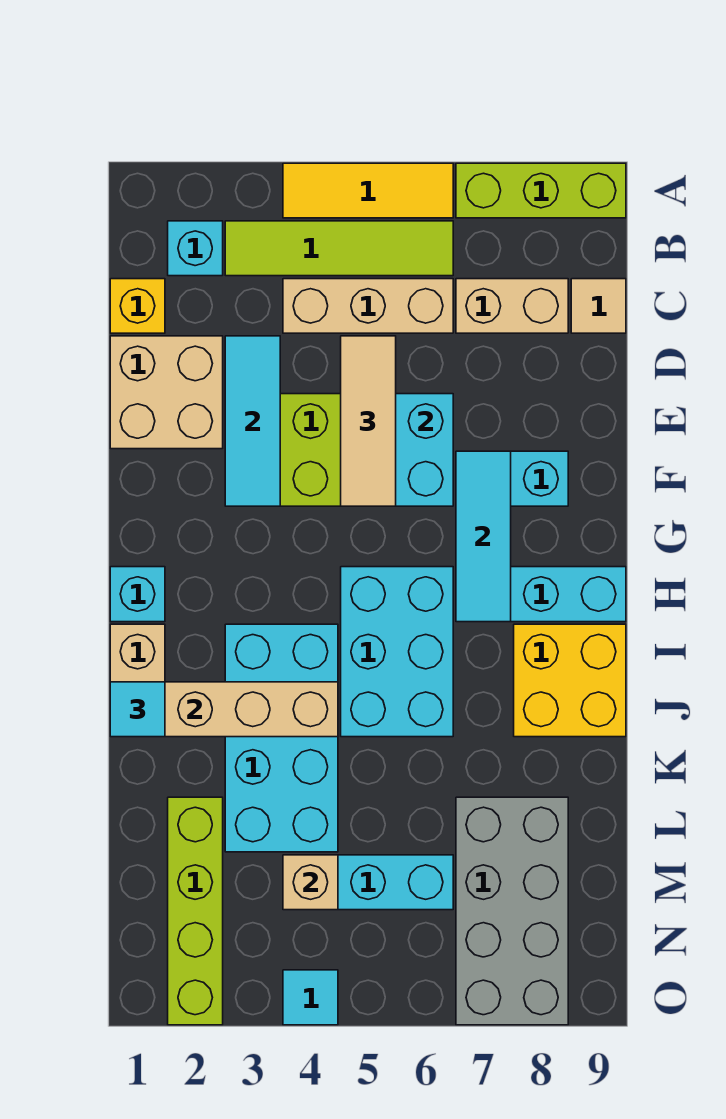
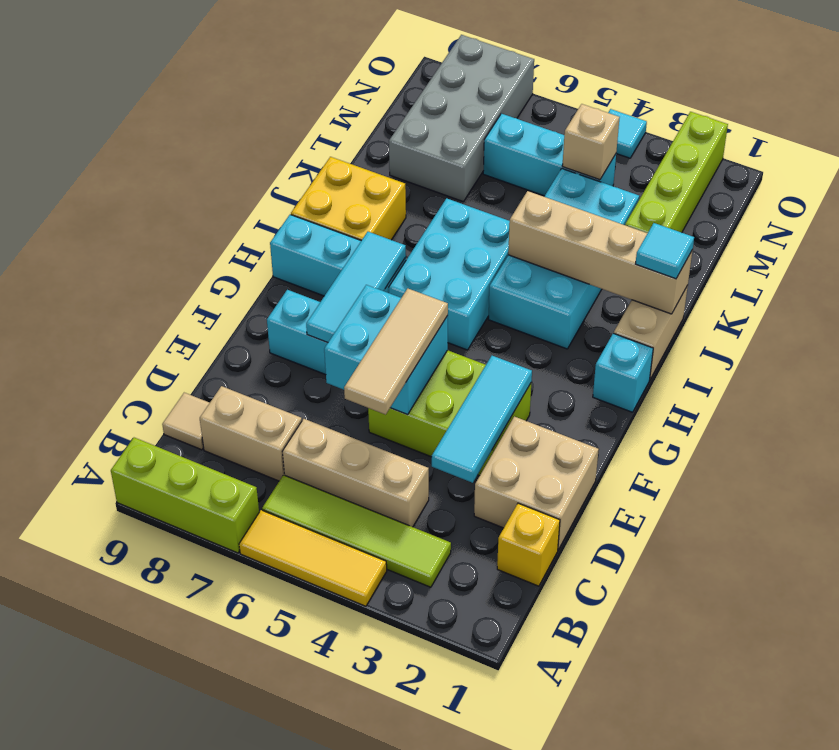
cyan 1x1 brick [168,221,223,276] -> none

